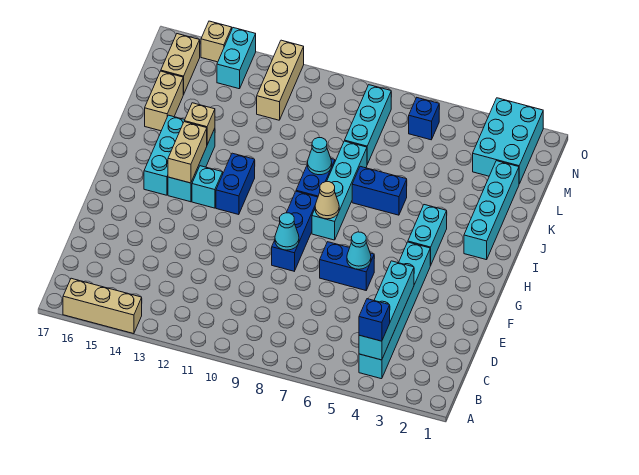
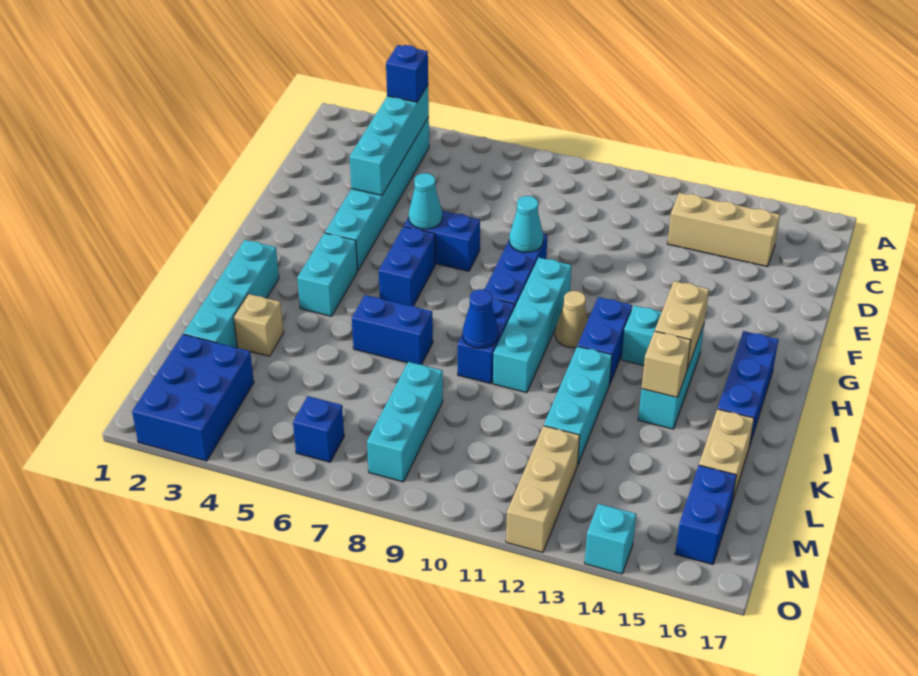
tan 1x3 brick [63,278,142,334] -> tan 1x3 brick moved to [668,193,780,267]
none -> blue 1x2 brick [379,226,435,306]
cyan 1x4 brick [312,141,367,240] -> cyan 1x4 brick moved to [493,258,571,393]
tan 1x1 cone [315,182,339,219] -> tan 1x1 cone moved to [555,291,588,348]
cyan 1x3 brick [144,115,185,195] -> cyan 1x3 brick moved to [544,346,612,464]
none -> blue 1x3 brick [718,331,779,447]
cyan 1x1 cone [307,138,332,175] -> blue 1x1 cone [463,289,499,348]
cyan 2x3 brick [473,98,543,184] -> blue 2x3 brick [132,334,254,461]
tan 1x2 brick [161,34,200,95] -> blue 1x2 brick [675,465,737,564]
cyan 1x2 brick [217,28,256,89] -> cyan 1x1 brick [585,504,636,574]
tan 1x1 brick [201,21,232,62] -> tan 1x1 brick moved to [234,294,284,356]

